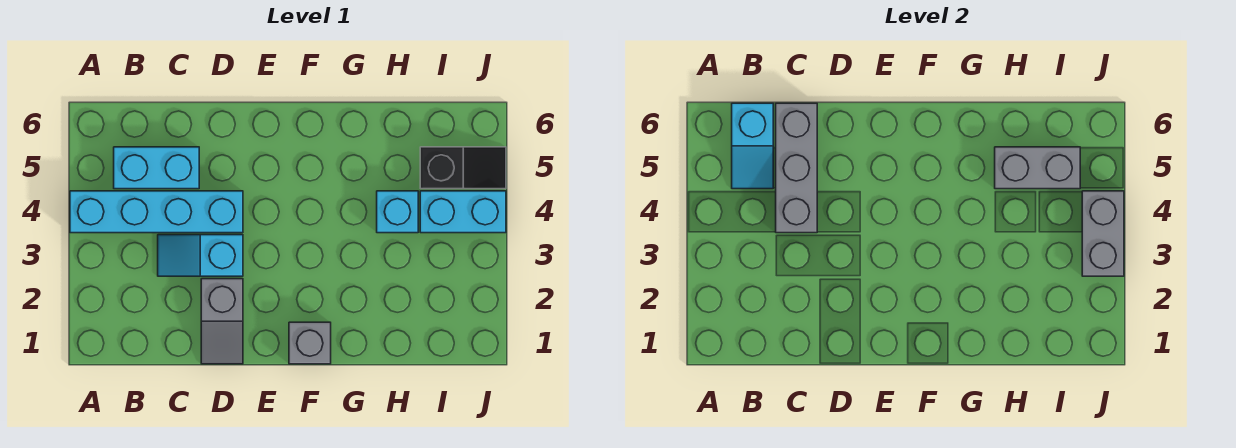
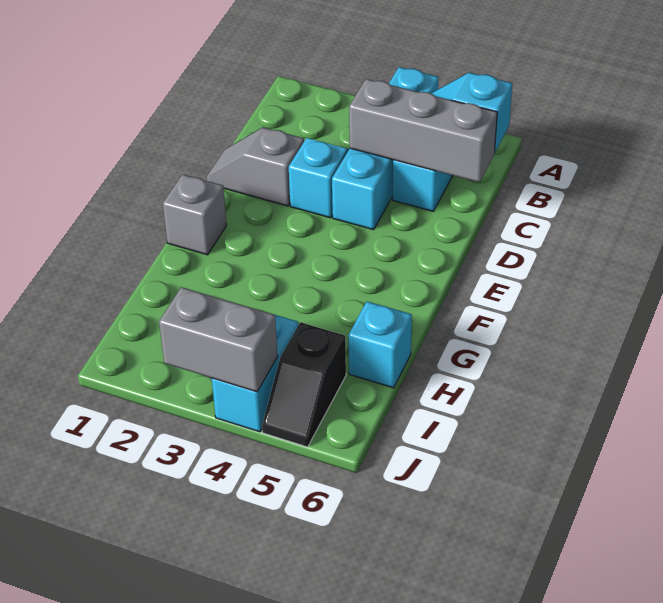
cyan 1x1 brick [377,191,418,233] -> cyan 1x1 brick moved to [349,301,412,388]
grey 1x2 brick [995,147,1080,189] -> none

